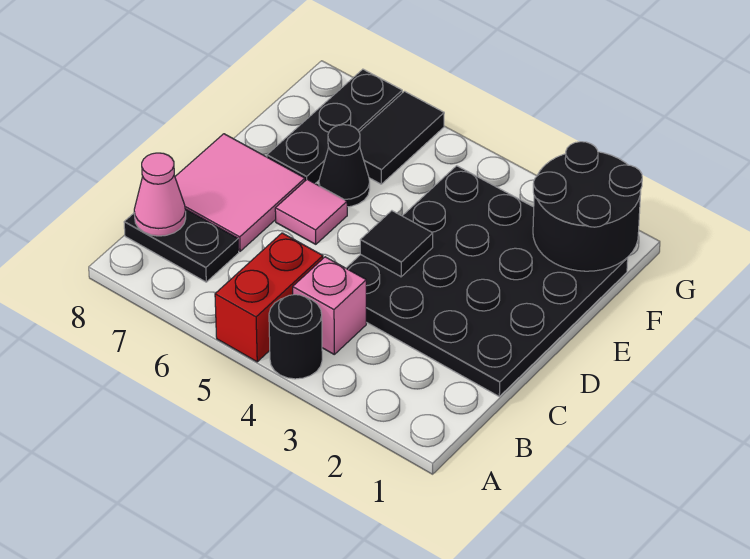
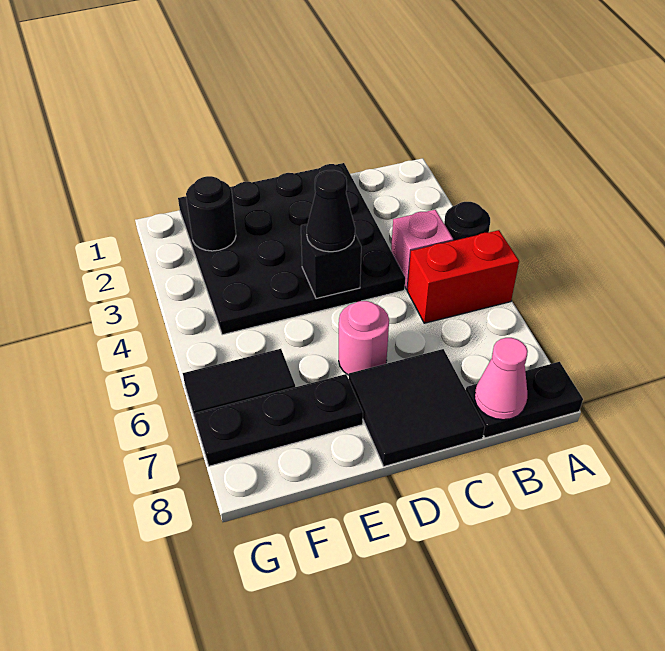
black 1x2 plate [124,209,239,282] -> black 1x2 plate turned to [466,362,583,438]
pink 2x2 tile [175,134,305,251] -> black 2x2 tile [349,349,485,466]
black 1x1 tile [360,211,433,277] -> black 1x1 brick [301,224,361,299]
pink 1x1 tile [275,179,347,244] -> pink 1x1 round brick [339,301,389,375]
black 1x1 cone [319,125,370,207] -> black 1x1 cone moved to [307,170,355,252]
black 2x2 round brick [533,142,642,271] -> black 1x1 round brick [186,176,236,251]

